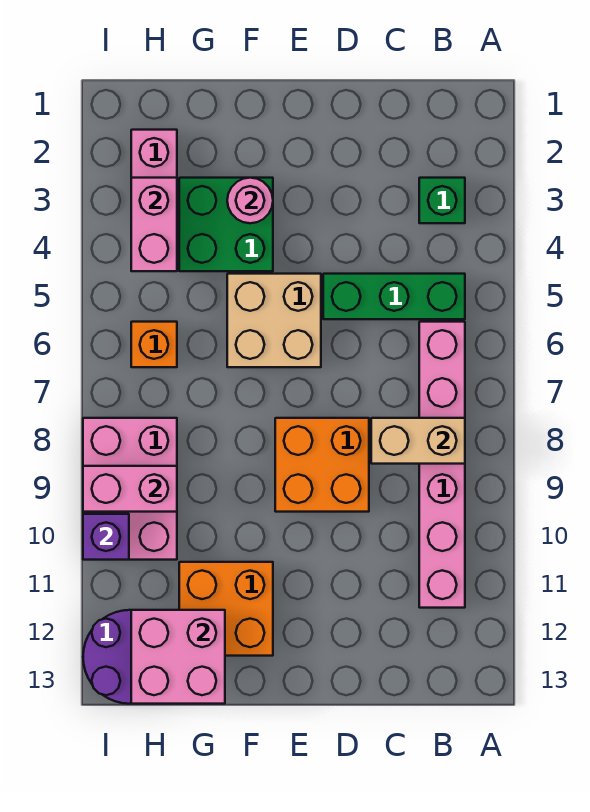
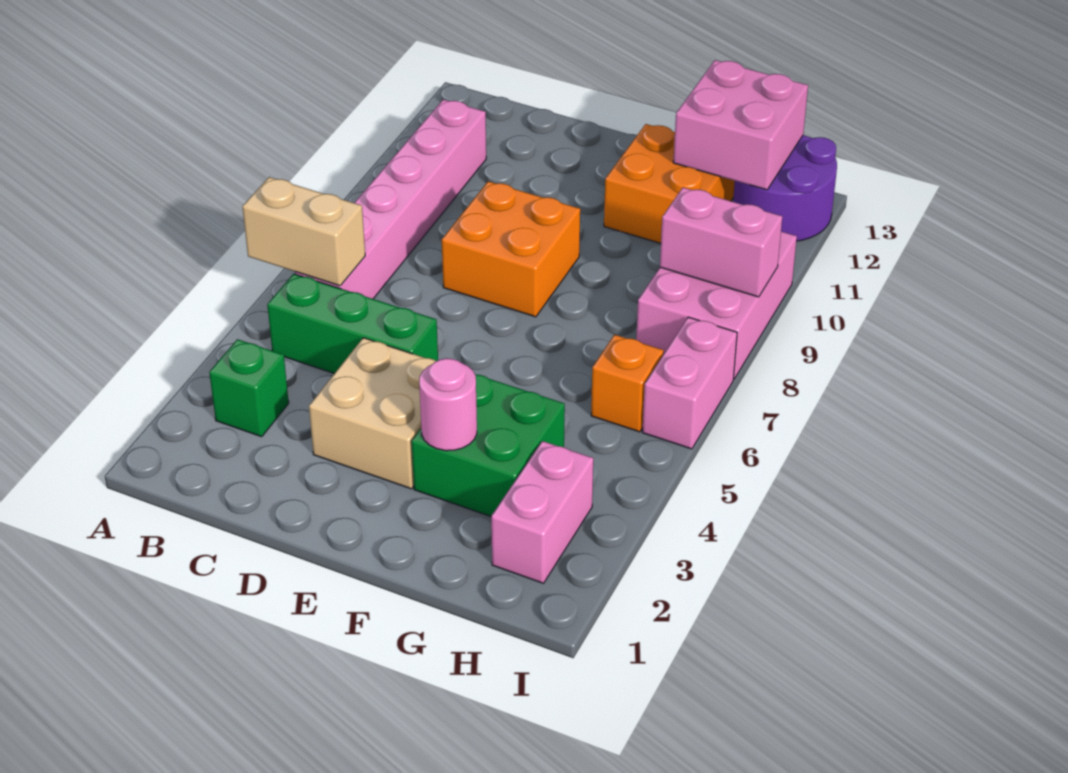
tan 1x2 brick [371,418,465,464] -> tan 1x2 brick moved to [242,177,365,286]
tan 2x2 brick [227,274,321,367] -> tan 2x2 brick moved to [309,338,436,489]
pink 1x2 brick [131,178,177,271] -> pink 1x2 brick moved to [642,317,737,449]
purple 1x1 brick [83,514,129,560] -> none

